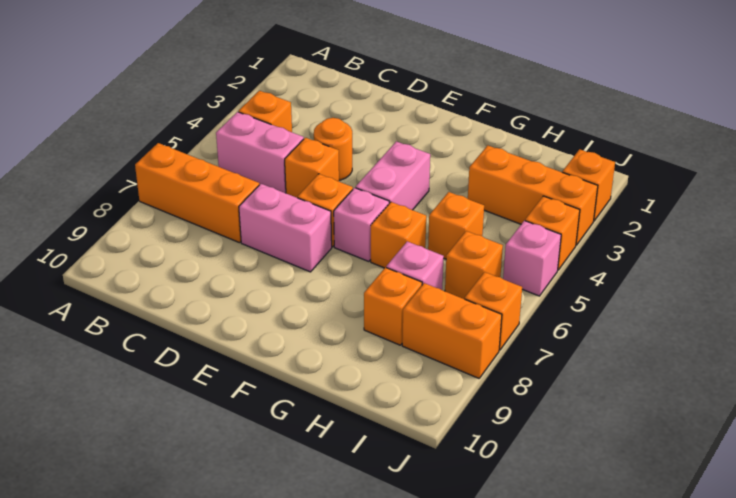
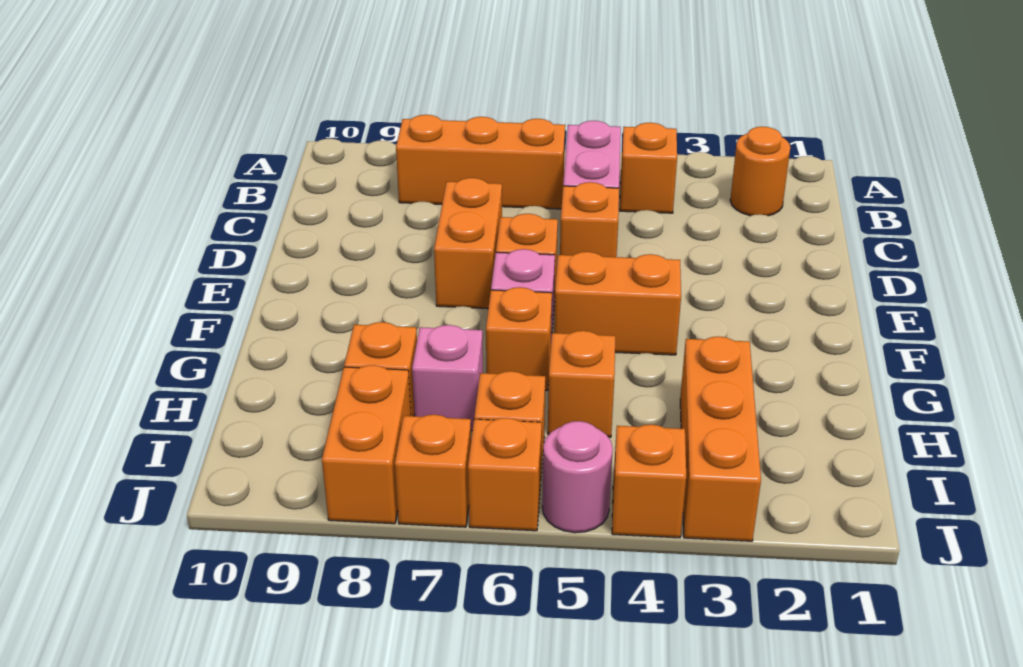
orange 1x3 brick [135,143,259,243] -> orange 1x3 brick turned to [396,115,565,209]
orange 1x1 round brick [314,118,352,180] -> orange 1x1 round brick moved to [730,127,790,216]
pink 1x2 brick [239,184,332,272] -> orange 1x2 brick [434,178,502,309]
pink 1x2 brick [356,141,430,210] -> orange 1x2 brick [554,252,681,355]
orange 1x1 brick [562,149,615,221] -> orange 1x1 brick moved to [468,418,542,531]
pink 1x1 brick [503,221,561,296] -> pink 1x1 round brick [542,421,613,533]

